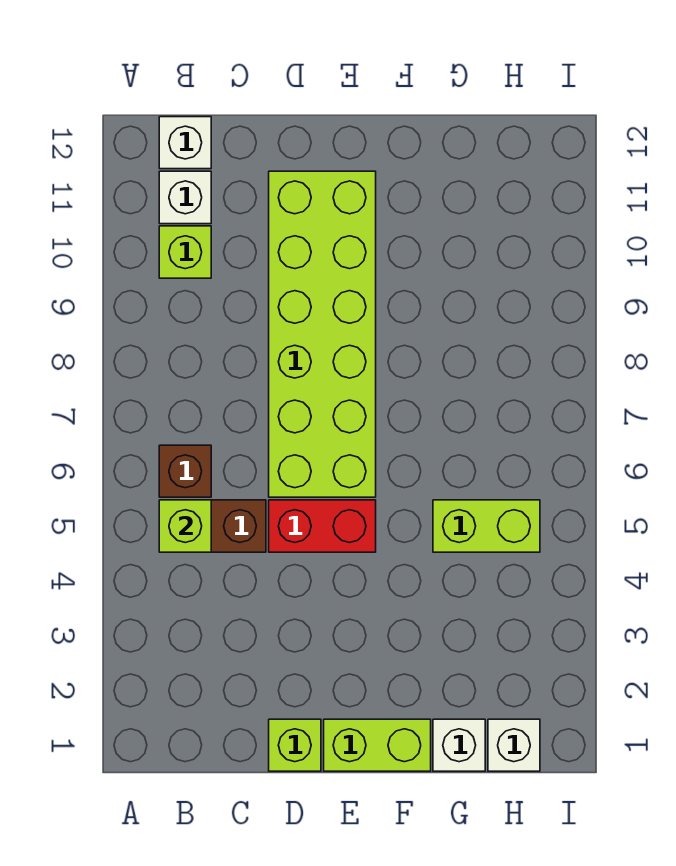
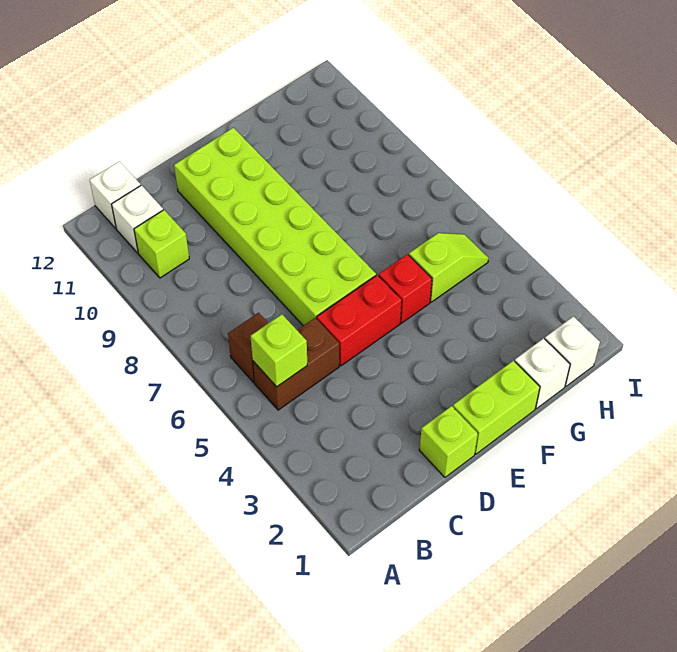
none -> red 1x1 brick [379,254,432,323]
lime 1x2 brick [433,500,540,552] -> lime 1x2 slope [409,233,489,302]

